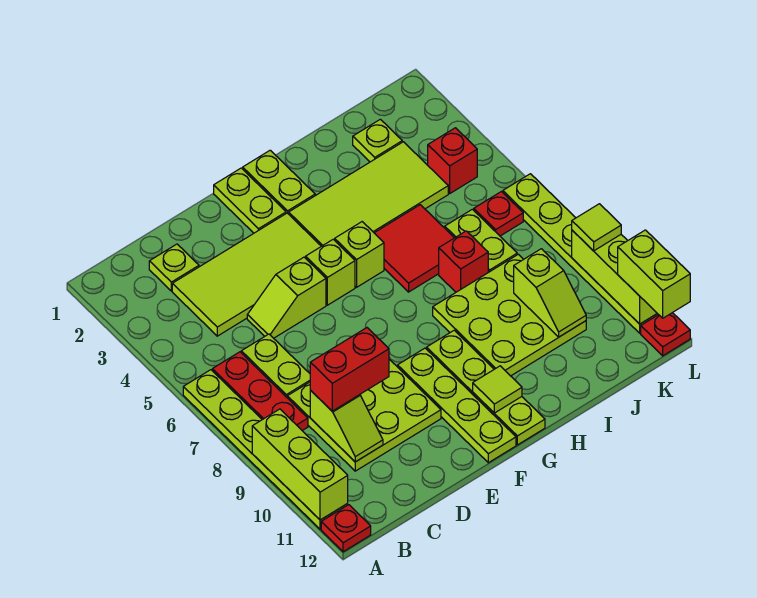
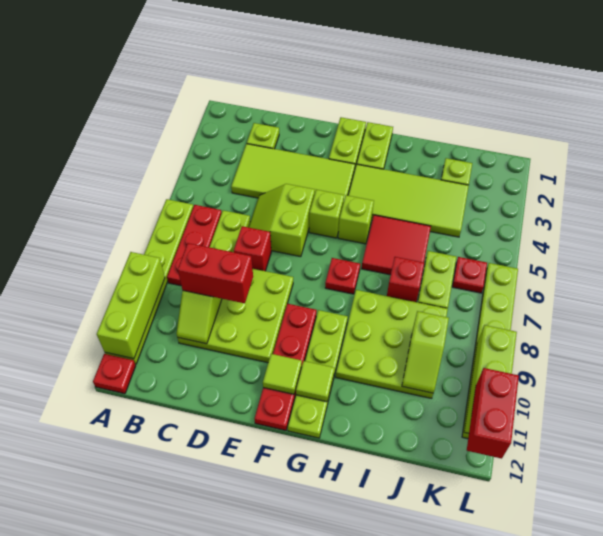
lime 1x2 slope [247,257,326,338] -> lime 2x2 slope [249,184,315,257]
lime 1x4 plate [398,348,516,463] -> red 1x4 plate [255,304,317,430]
red 1x1 brick [428,128,477,193] -> red 1x1 brick moved to [234,226,271,271]
lime 1x1 tile [572,204,621,251] -> lime 1x1 tile moved to [263,354,302,394]
lime 1x2 brick [618,230,690,318] -> red 1x2 brick [467,368,519,459]
red 1x1 plate [641,313,690,356] -> red 1x1 plate moved to [325,258,360,294]

